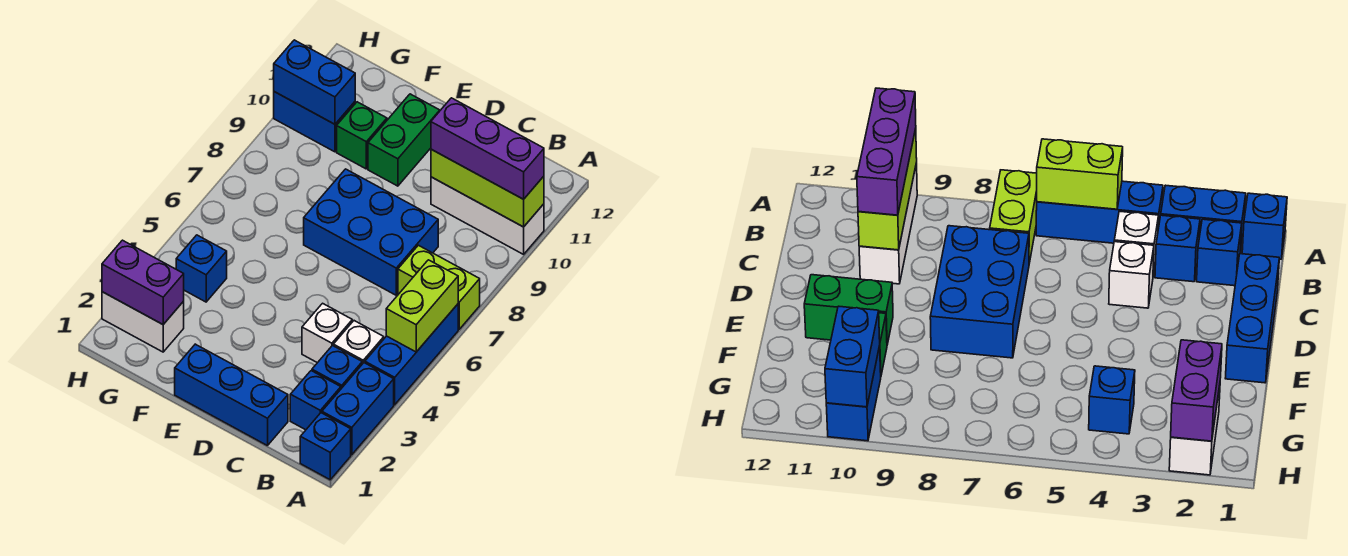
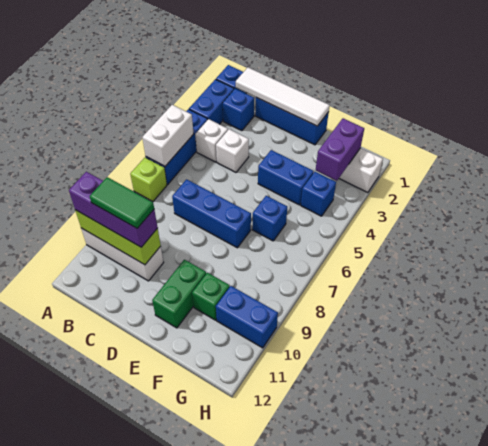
lime 1x2 brick [386,260,458,352] -> white 1x2 brick [142,105,194,166]
lime 1x2 brick [398,245,480,329] -> lime 1x1 brick [130,157,167,202]
none -> white 1x4 tile [236,68,330,126]
blue 1x1 brick [312,346,362,389] -> blue 1x1 brick moved to [252,196,287,241]
none -> green 1x2 tile [90,177,154,228]
blue 2x3 brick [304,169,438,295] -> blue 1x3 brick [172,179,251,248]
purple 1x2 brick [102,240,184,324] -> purple 1x2 brick turned to [316,118,364,181]
blue 1x2 brick [274,40,355,124] -> blue 1x2 brick moved to [258,150,314,205]

